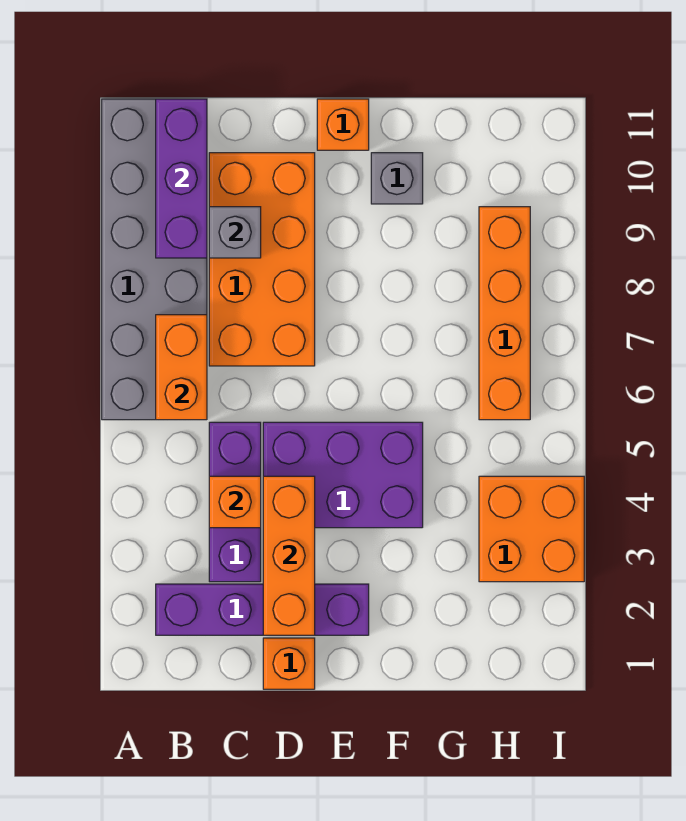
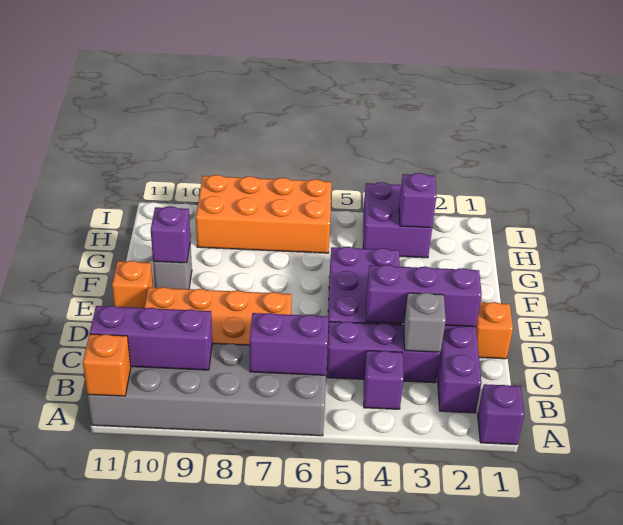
none -> purple 1x1 brick [478,384,524,445]
none -> purple 1x1 brick [364,351,404,409]
orange 1x2 brick [156,315,207,420] -> purple 1x2 brick [250,313,329,375]
orange 1x1 brick [209,476,261,528] -> orange 1x1 brick moved to [83,334,131,396]
grey 1x1 brick [209,207,261,258] -> grey 1x1 brick moved to [404,293,446,352]
orange 1x3 brick [263,476,315,635] -> purple 1x3 brick [366,265,482,327]
none -> purple 1x1 brick [151,206,190,263]
orange 2x2 brick [479,476,584,582] -> purple 2x2 brick [363,182,432,258]
none -> purple 1x1 brick [399,173,437,228]
orange 1x4 brick [479,207,530,420] -> orange 2x4 brick [196,175,331,253]

